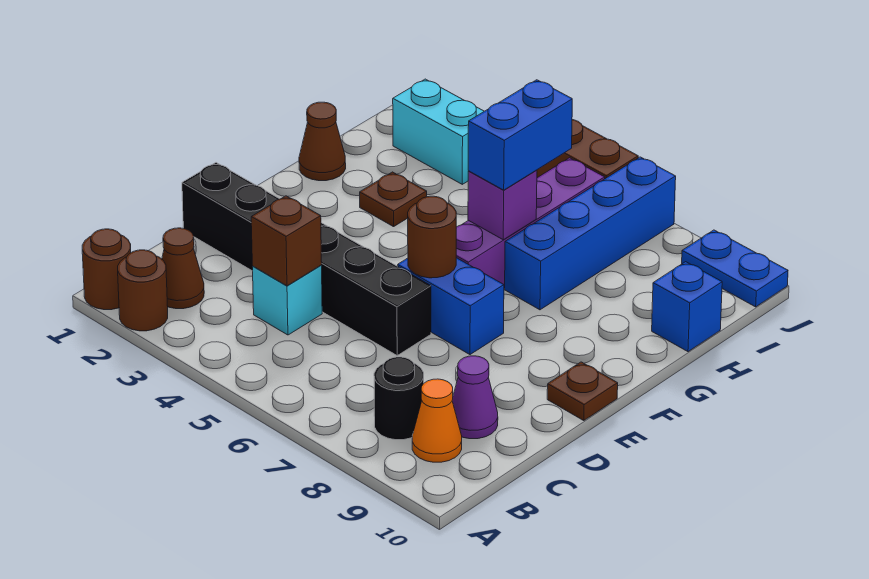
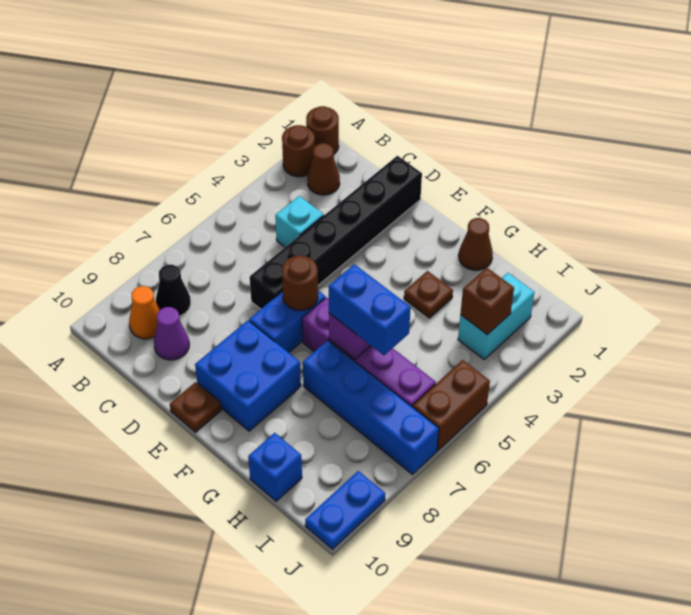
black 1x1 round brick [374,357,424,440] -> black 1x1 cone [156,265,191,316]
brown 1x1 brick [251,196,322,286] -> brown 1x1 brick moved to [460,268,514,335]
none -> blue 2x2 brick [195,320,301,431]

